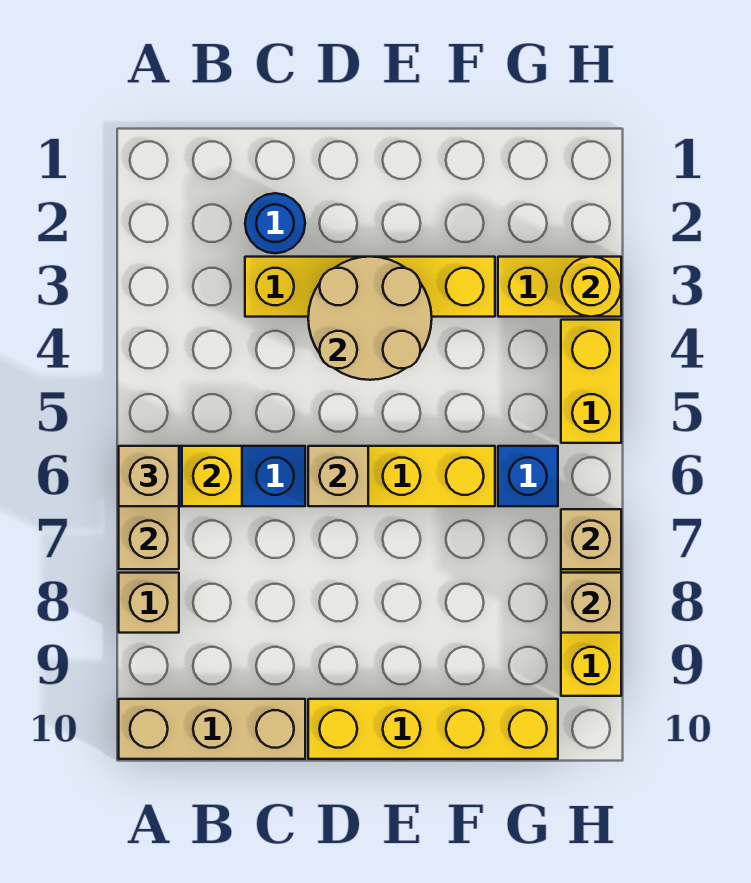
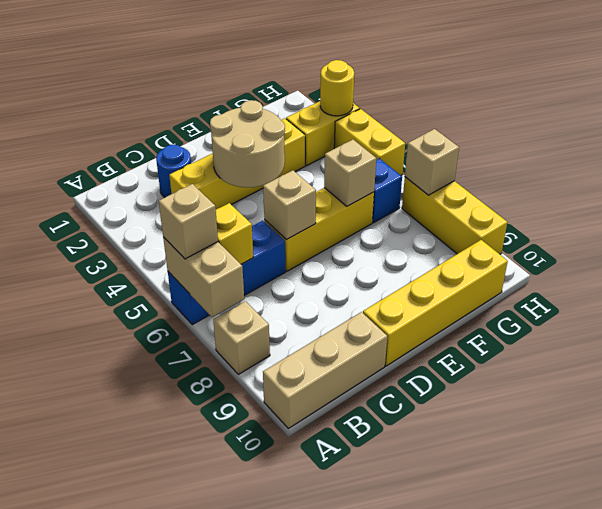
tan 1x1 brick [561,573,621,633] -> tan 1x1 brick moved to [324,140,376,206]

